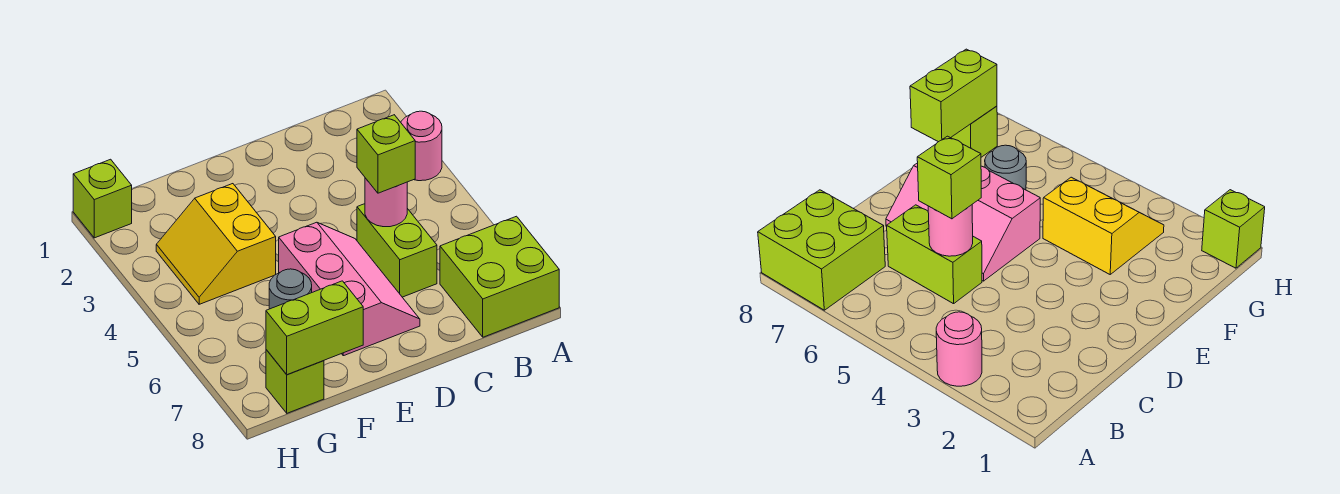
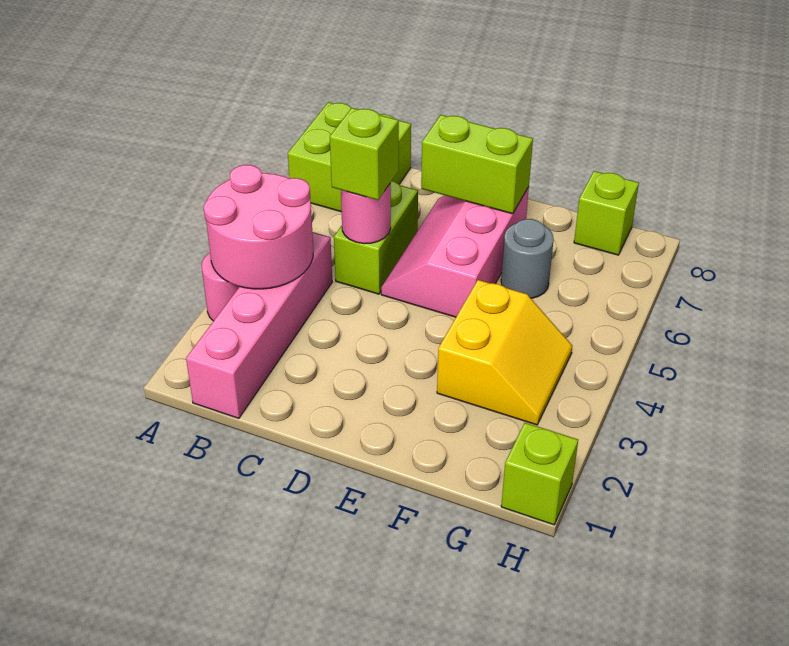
none -> pink 2x2 round brick [204,165,313,289]
none -> pink 1x4 brick [186,232,332,418]
lime 1x2 brick [266,281,363,375] -> lime 1x2 brick moved to [421,115,533,214]

